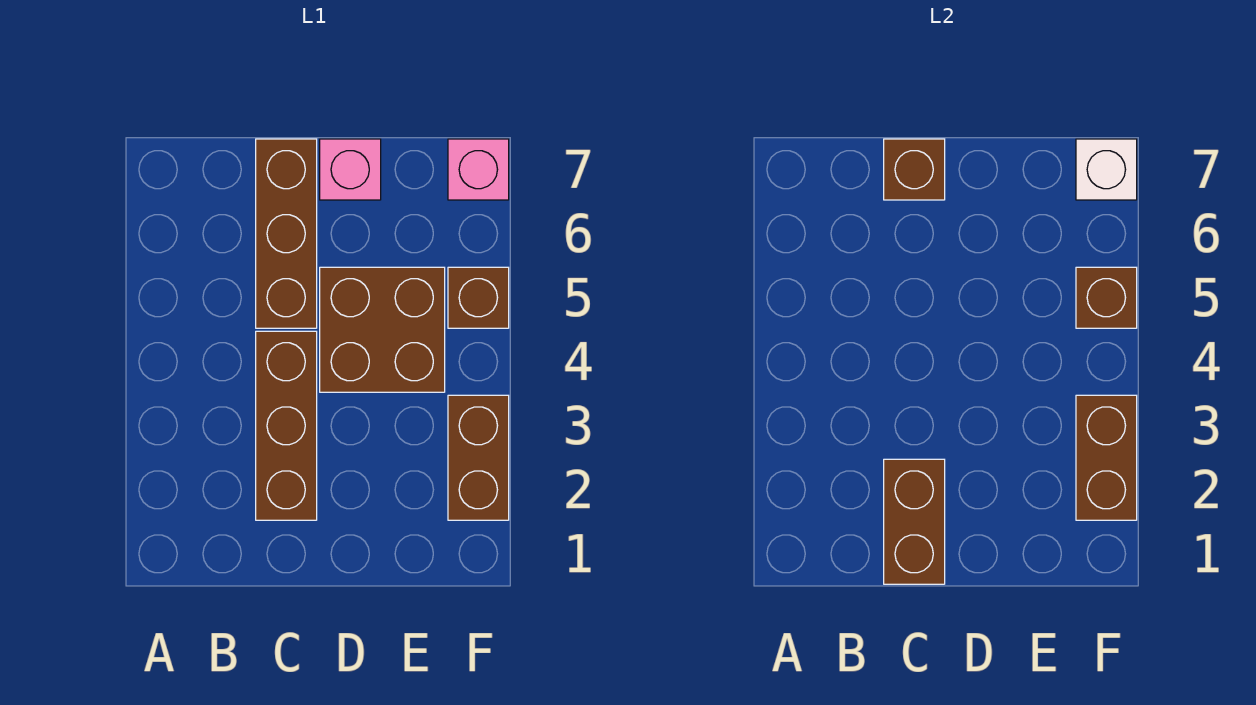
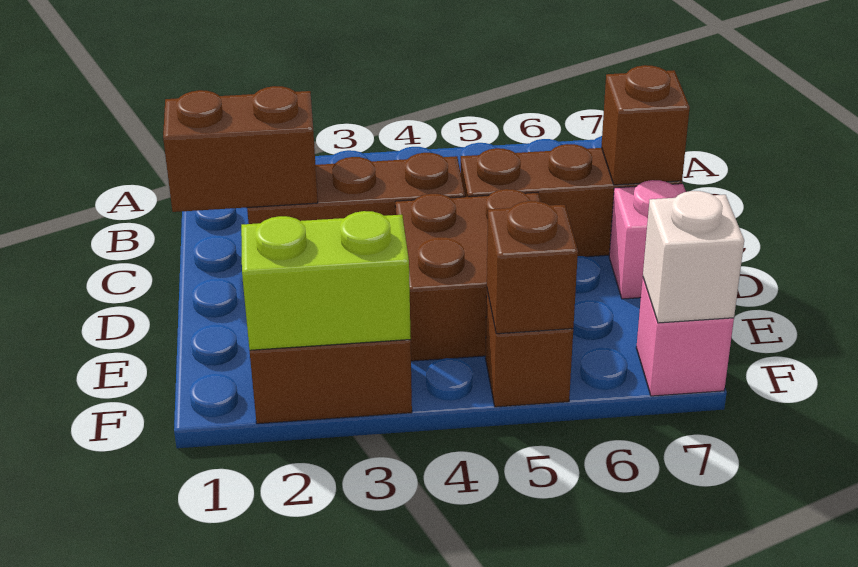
brown 1x2 brick [1076,395,1137,520] -> lime 1x2 brick [241,211,411,350]

